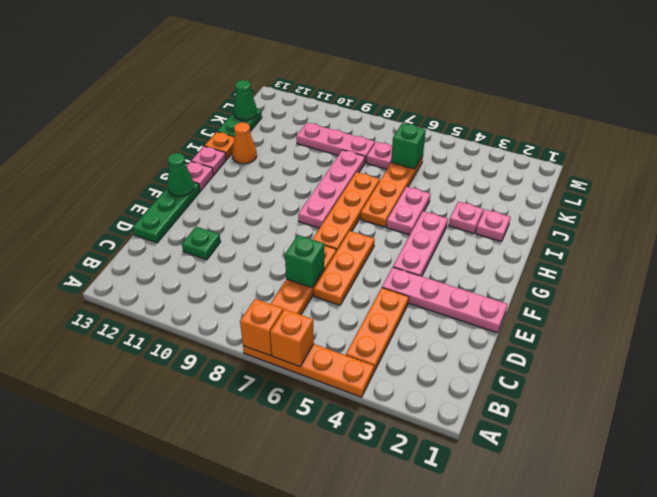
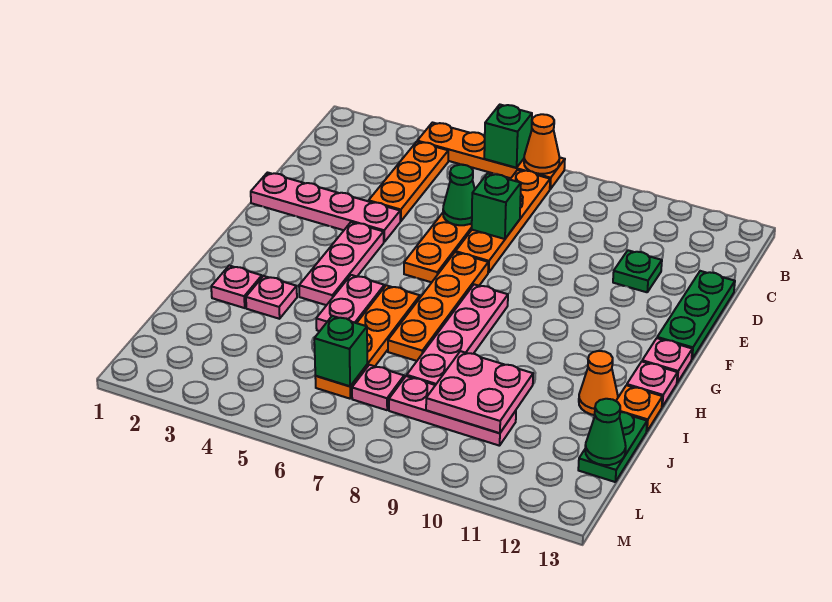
orange 1x1 brick [270,309,314,367] -> green 1x1 brick [484,105,532,168]
orange 1x1 brick [240,299,283,356] -> orange 1x1 cone [524,114,559,174]
green 1x1 cone [167,153,194,197] -> green 1x1 cone moved to [443,165,475,225]
none -> pink 2x2 plate [426,351,533,433]

